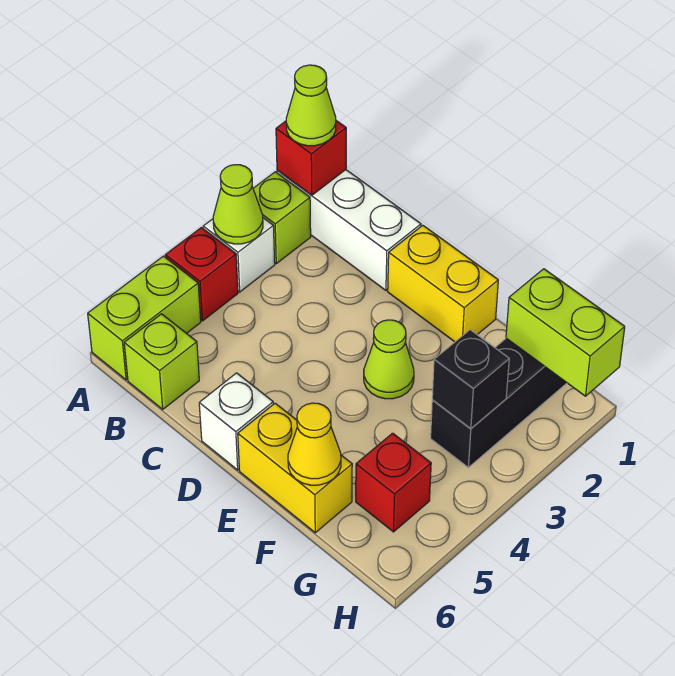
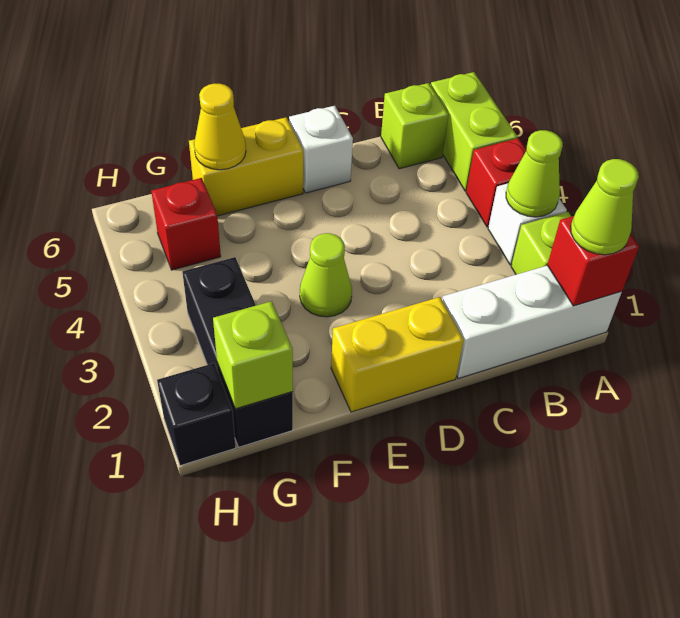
lime 1x2 brick [506,269,625,396] -> lime 1x1 brick [213,301,293,409]
black 1x1 brick [432,330,509,429] -> black 1x1 brick moved to [157,363,236,466]

